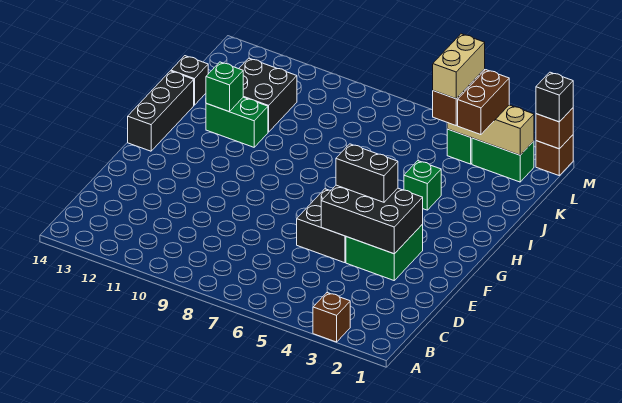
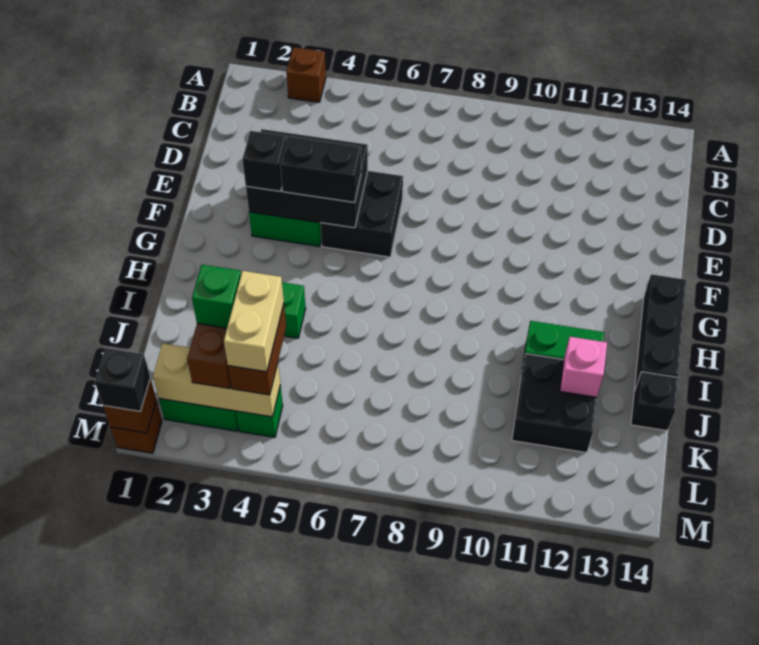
none -> black 1x1 brick [242,131,286,191]
green 1x1 brick [206,62,243,112] -> green 1x1 brick moved to [192,265,241,328]
none -> pink 1x1 brick [560,337,607,397]

